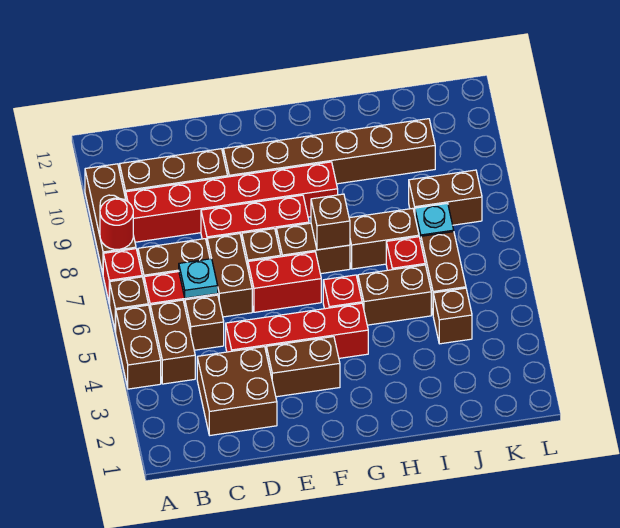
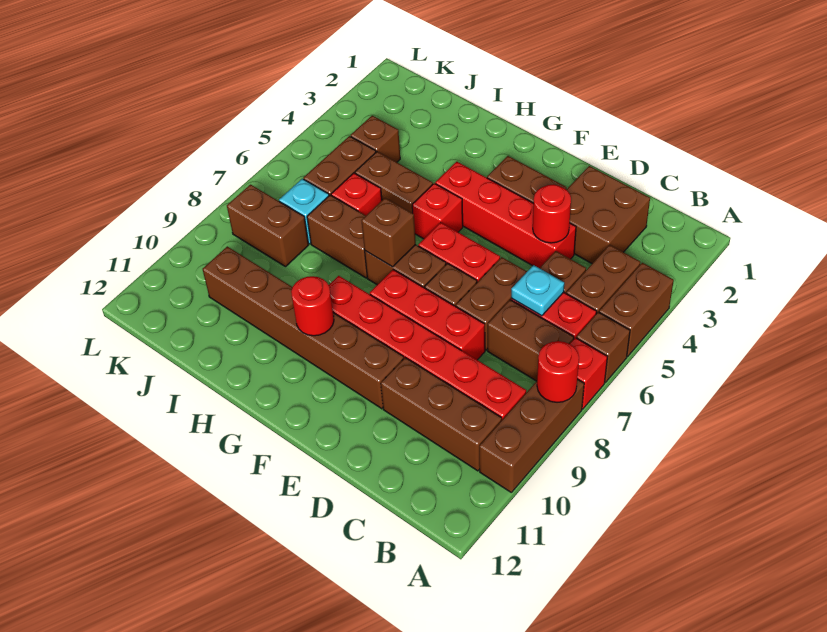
none -> red 1x1 round brick [533,184,571,243]
none -> red 1x1 round brick [291,276,334,336]

